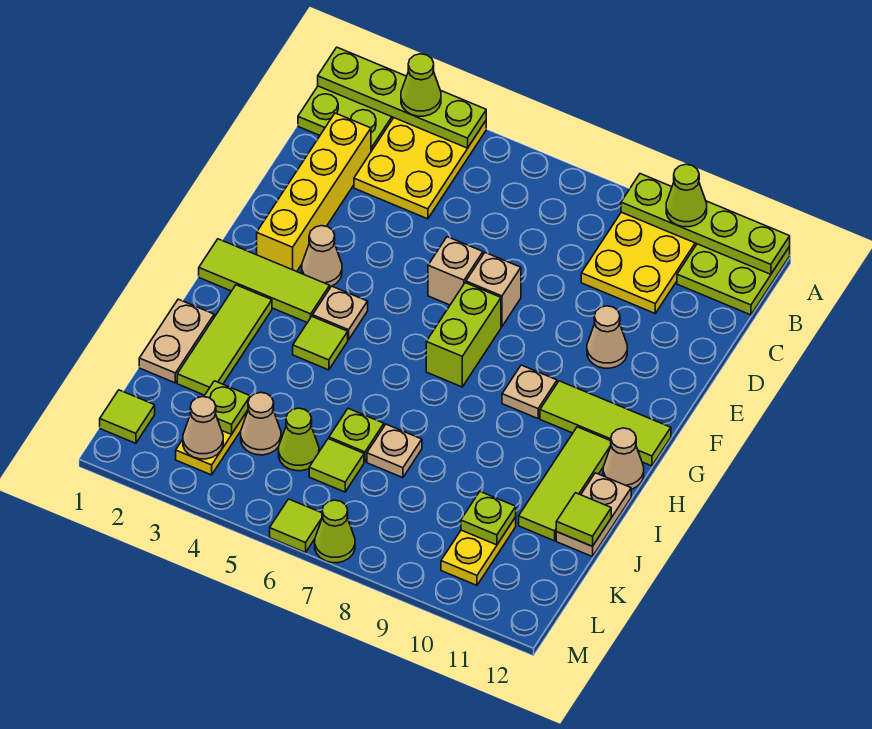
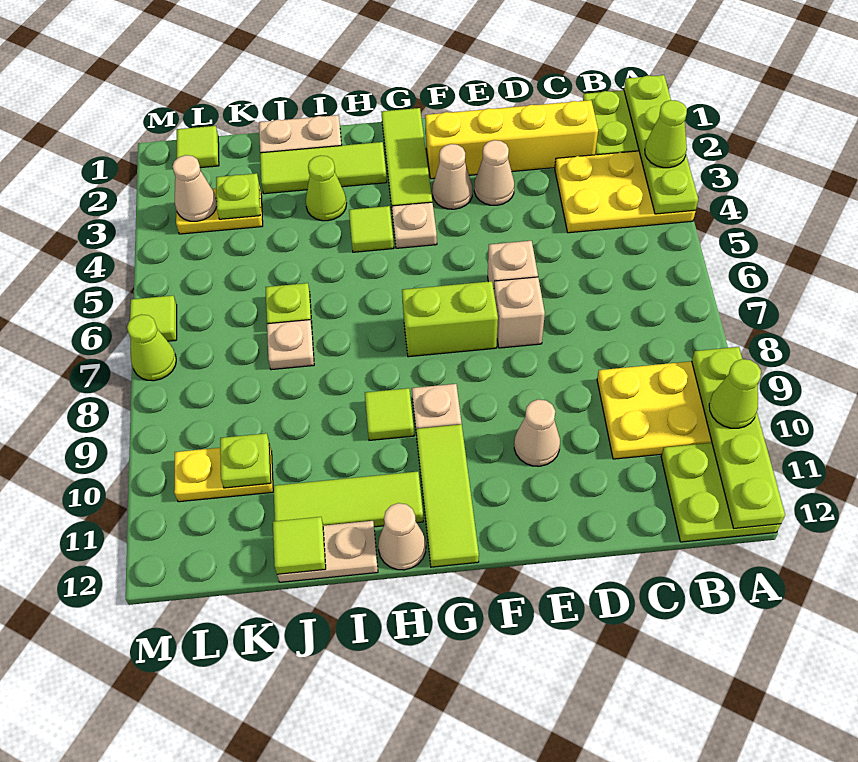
tan 1x1 cone [241,392,281,455] -> tan 1x1 cone moved to [474,140,514,205]
lime 1x1 cone [279,408,319,471] -> lime 1x1 cone moved to [306,156,347,221]
lime 1x1 tile [309,439,364,492] -> lime 1x1 tile moved to [365,388,414,440]

